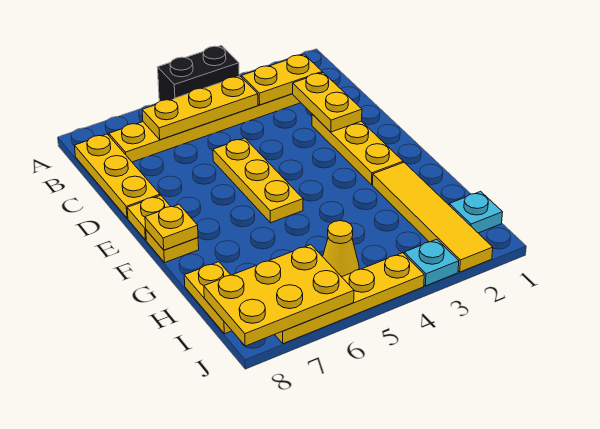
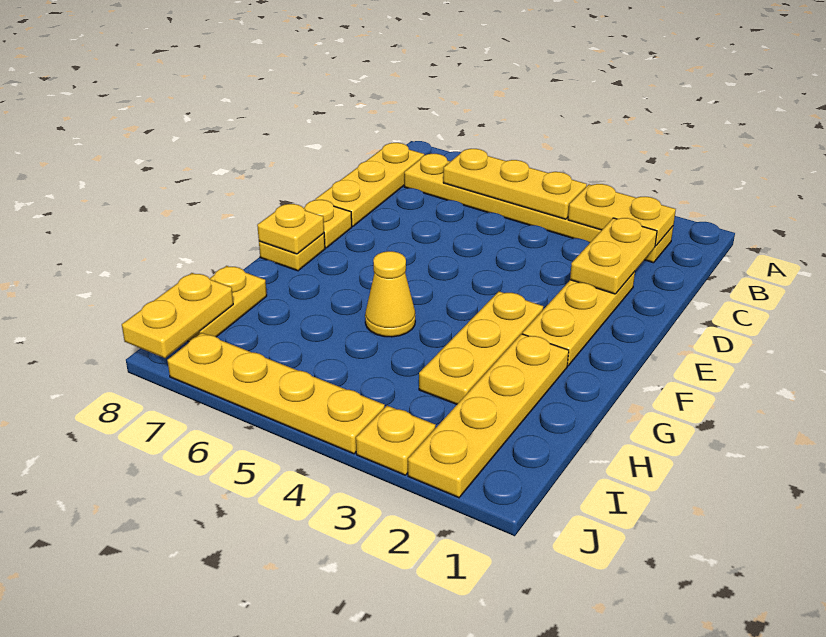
black 1x2 brick [158,46,239,101] -> none
yellow 1x3 plate [213,138,303,223] -> yellow 1x3 plate moved to [419,291,544,404]
yellow 1x4 tile [373,162,493,272] -> yellow 1x4 plate [408,334,569,498]
cyan 1x1 plate [449,191,503,233] -> none
yellow 1x1 cone [323,221,359,277] -> yellow 1x1 cone moved to [365,251,415,337]
yellow 2x3 plate [204,245,354,346] -> yellow 1x2 plate [122,273,233,358]
cyan 1x1 plate [404,239,459,286] -> yellow 1x1 plate [356,406,436,475]

